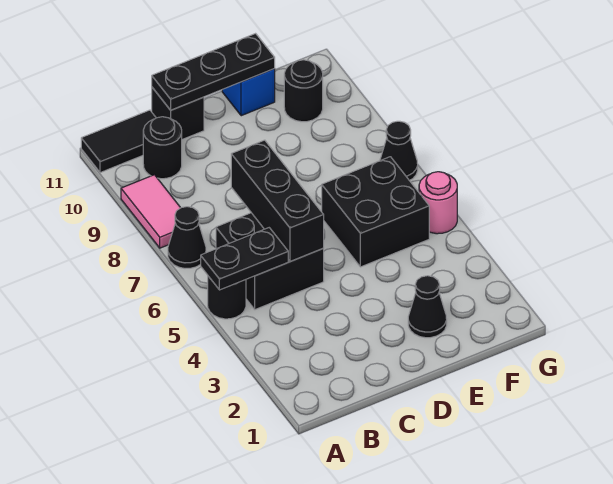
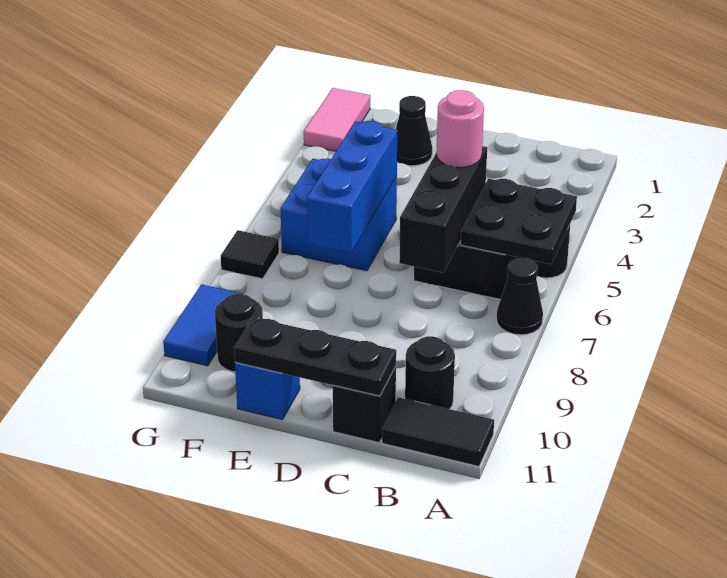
black 1x2 plate [201,228,288,290] -> black 2x2 plate [461,179,577,264]
pink 1x2 tile [121,175,180,248] -> pink 1x2 tile moved to [304,88,370,151]
black 2x2 brick [322,157,429,267] -> blue 2x2 brick [280,159,397,271]
none -> blue 1x3 brick [307,121,397,253]
pink 1x1 round brick [419,172,457,234] -> pink 1x1 round brick moved to [436,90,484,167]
black 1x1 cone [380,121,418,181] -> black 1x1 tile [221,230,279,279]
none -> blue 1x2 tile [163,284,243,366]

